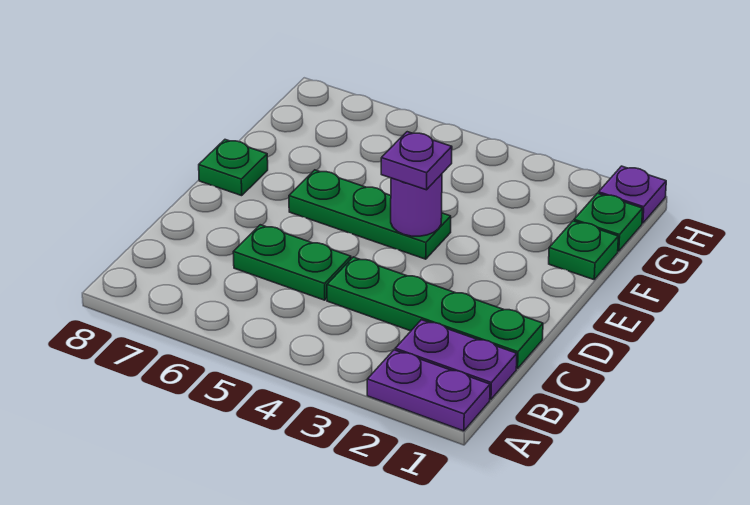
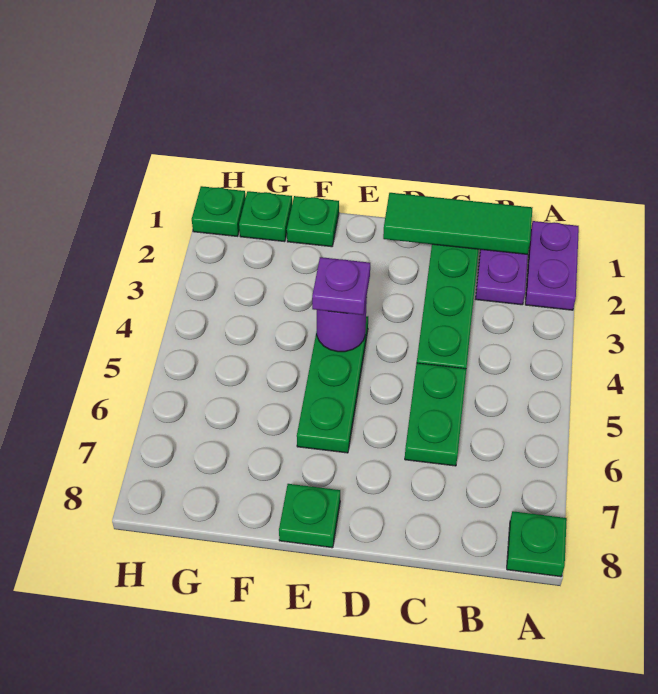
none -> green 1x1 plate [507,511,567,577]
none -> green 1x3 tile [383,193,532,254]
purple 1x1 plate [599,166,666,223] -> green 1x1 plate [192,186,246,236]

